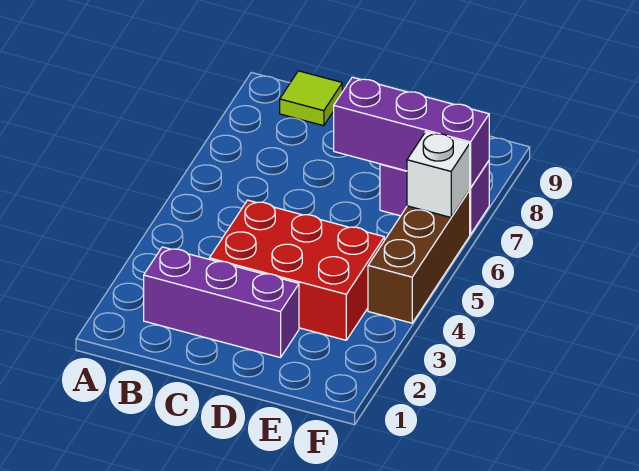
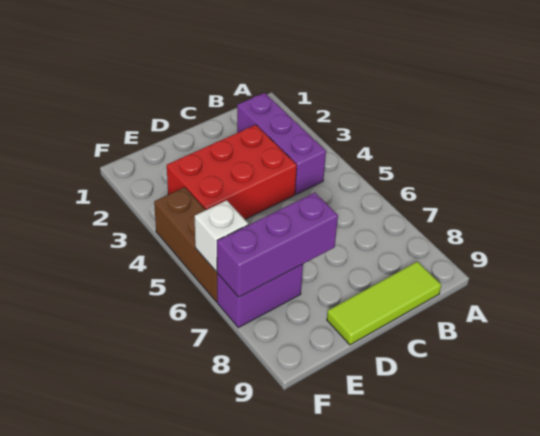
purple 1x3 brick [144,247,299,358] -> purple 1x3 brick turned to [237,93,326,194]
lime 1x1 tile [280,71,342,126] -> lime 1x3 tile [327,262,441,345]

